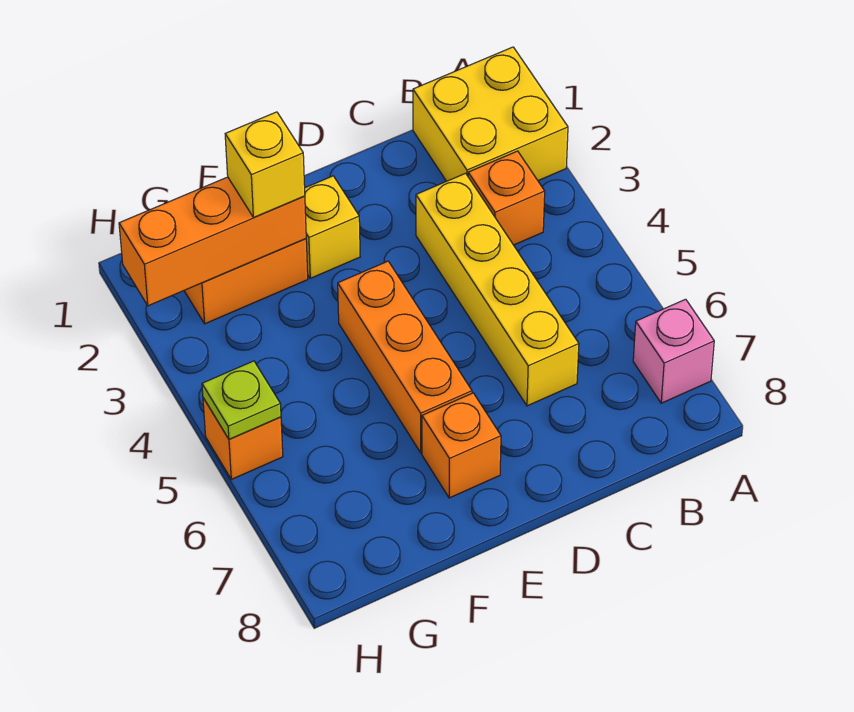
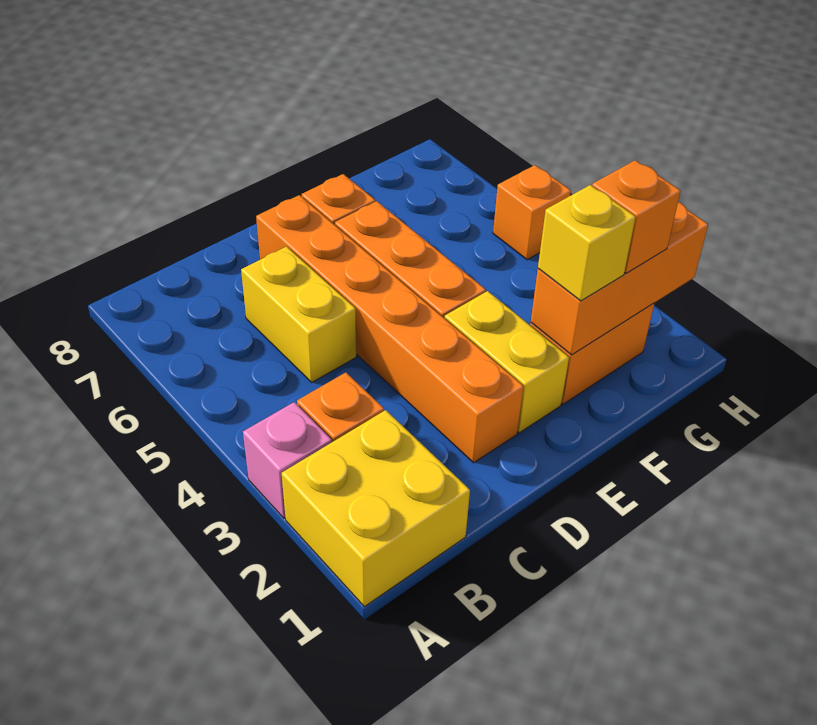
pink 1x1 brick [633,299,714,403] -> pink 1x1 brick moved to [243,402,332,518]
yellow 1x4 brick [416,173,579,406] -> yellow 1x2 brick [241,247,356,382]
none -> orange 1x6 brick [256,195,524,463]
yellow 1x1 brick [305,176,360,278] -> yellow 1x2 brick [445,291,569,433]
none -> orange 1x1 brick [592,160,681,273]
lime 1x1 plate [202,361,281,439] -> none

